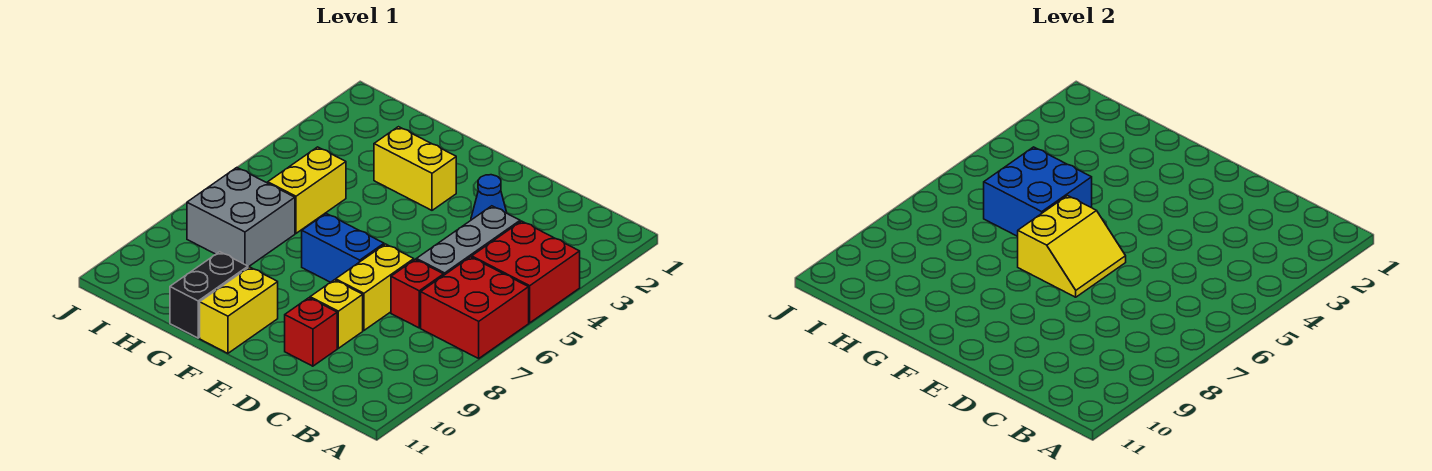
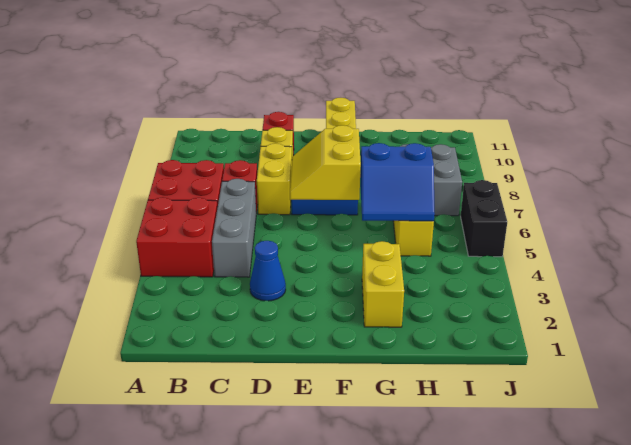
yellow 1x2 brick [374,127,456,210] -> yellow 1x2 brick turned to [362,241,404,327]
blue 2x2 brick [984,147,1092,236] -> blue 2x2 slope [360,143,435,221]
black 1x2 brick [170,252,248,338] -> black 1x2 brick moved to [461,180,507,257]

